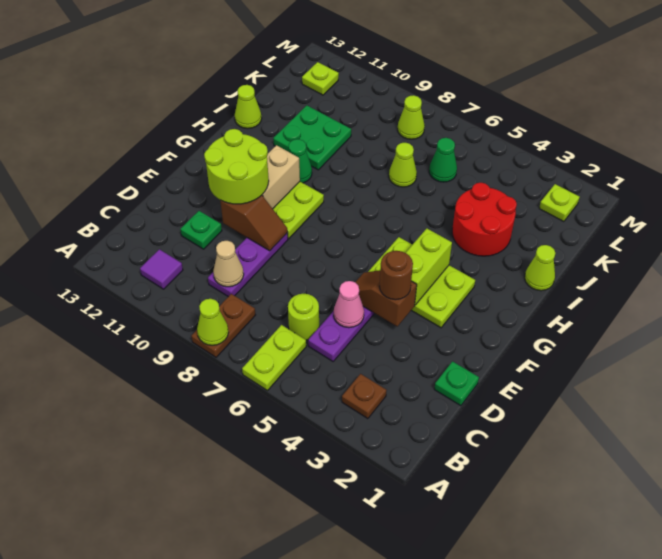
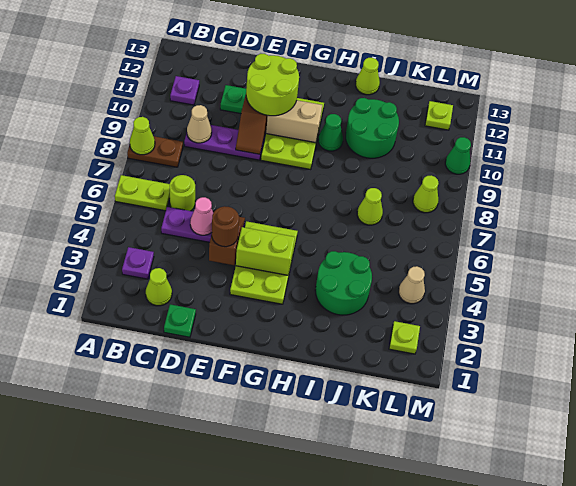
brown 1x1 plate [342,374,387,419] -> purple 1x1 plate [122,247,154,279]
purple 1x1 tile [140,249,183,289] -> purple 1x1 plate [170,76,199,105]
lime 1x1 cone [525,245,555,291] -> lime 1x1 cone moved to [146,268,172,306]
red 2x2 round brick [452,183,517,256] -> green 2x2 round brick [315,251,372,315]
green 2x2 plate [273,106,351,170] -> green 2x2 round brick [346,98,399,158]
green 1x1 cone [429,138,457,182] -> green 1x1 cone moved to [445,137,471,174]
none -> tan 1x1 cone [399,266,425,304]

